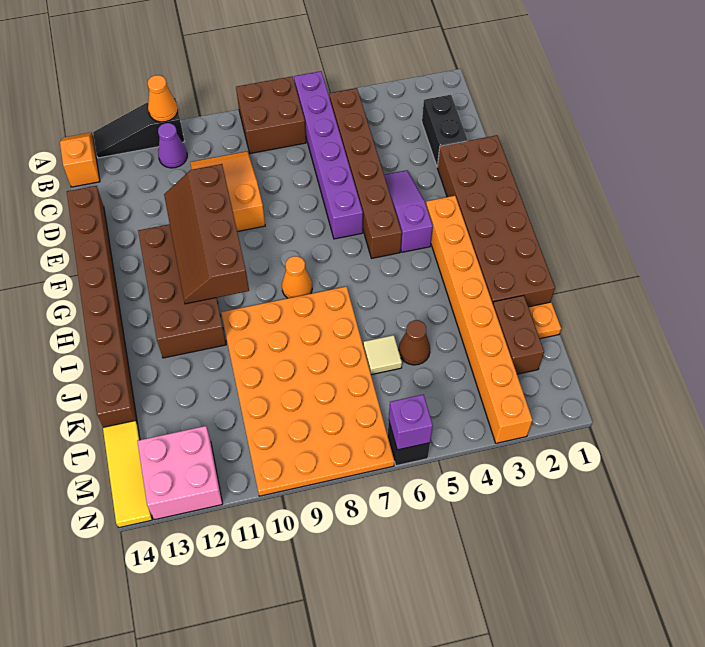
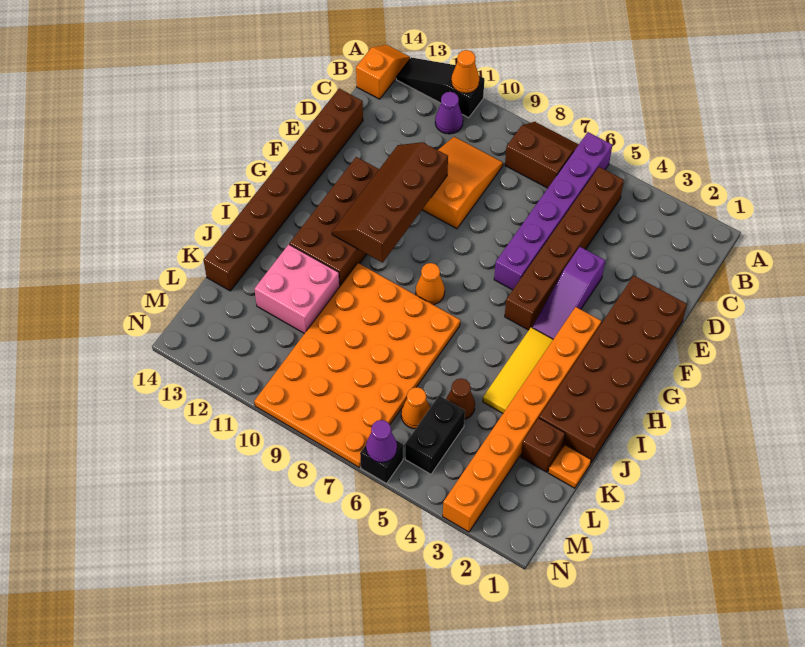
brown 2x2 brick [236,77,306,154] -> brown 2x2 slope [505,122,579,188]
black 1x2 brick [422,95,467,167] -> black 1x2 brick moved to [405,396,465,474]
purple 1x3 slope [384,170,433,252] -> purple 1x3 slope turned to [532,247,605,339]
brown 1x2 brick [493,296,544,374] -> brown 1x1 brick [521,418,565,472]
tan 1x1 tile [363,335,402,375] -> none
none -> orange 1x1 cone [401,387,430,429]
yellow 1x3 tile [103,421,152,528] -> yellow 1x3 tile moved to [483,327,553,413]
pink 2x2 brick [137,426,222,520] -> pink 2x2 brick moved to [254,244,340,334]
purple 1x1 brick [389,395,433,450] -> purple 1x1 cone [366,420,397,463]

